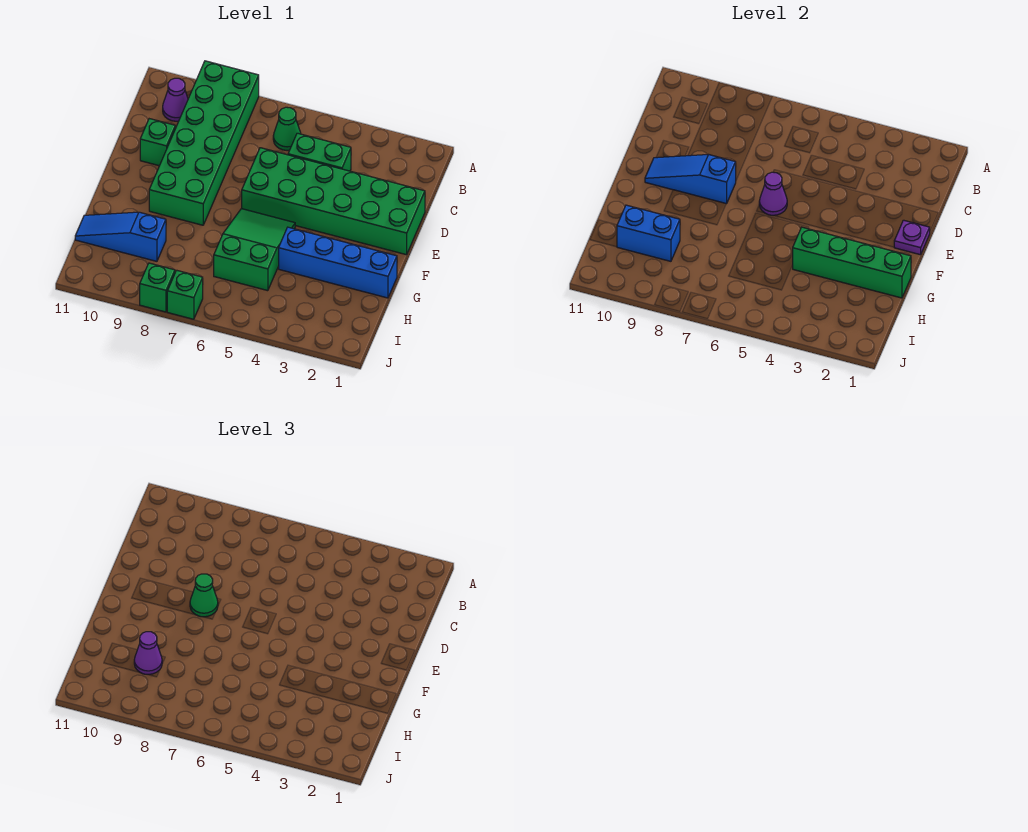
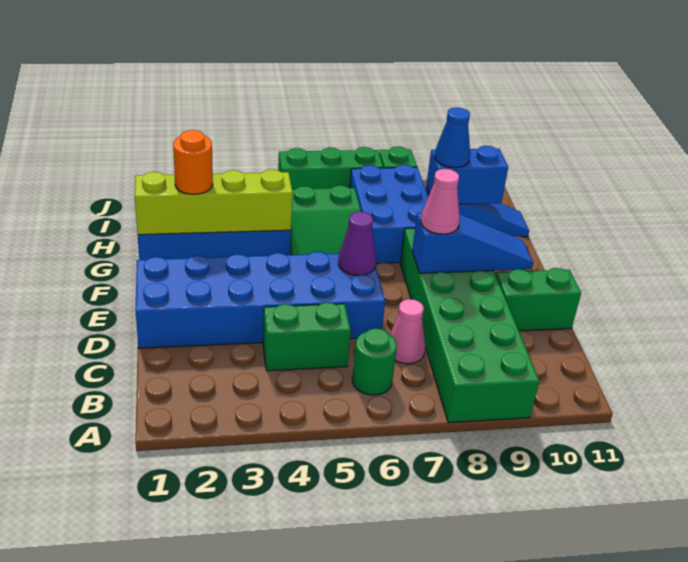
green 1x1 cone [273,107,301,151] -> green 1x1 round brick [352,328,397,395]
purple 1x1 cone [163,78,188,121] -> none
none -> pink 1x1 cone [390,299,425,364]
green 2x6 brick [242,148,425,255] -> blue 2x6 brick [135,252,385,348]
green 1x1 brick [140,119,175,166] -> green 1x2 brick [496,268,581,331]
purple 1x1 plate [894,220,930,255] -> none
green 1x1 cone [190,574,218,617] -> pink 1x1 cone [421,169,460,234]
green 1x4 brick [793,227,911,298] -> lime 1x4 brick [135,169,292,235]
none -> orange 1x1 round brick [173,130,213,194]
none -> blue 2x3 brick [350,165,428,263]
purple 1x1 cone [134,632,162,674] -> blue 1x1 cone [435,107,470,168]
green 1x1 brick [167,270,203,319] -> green 1x3 brick [278,147,383,189]

